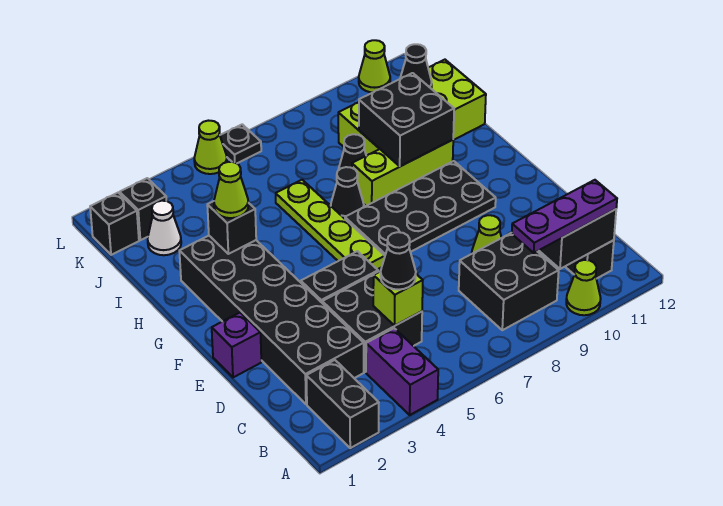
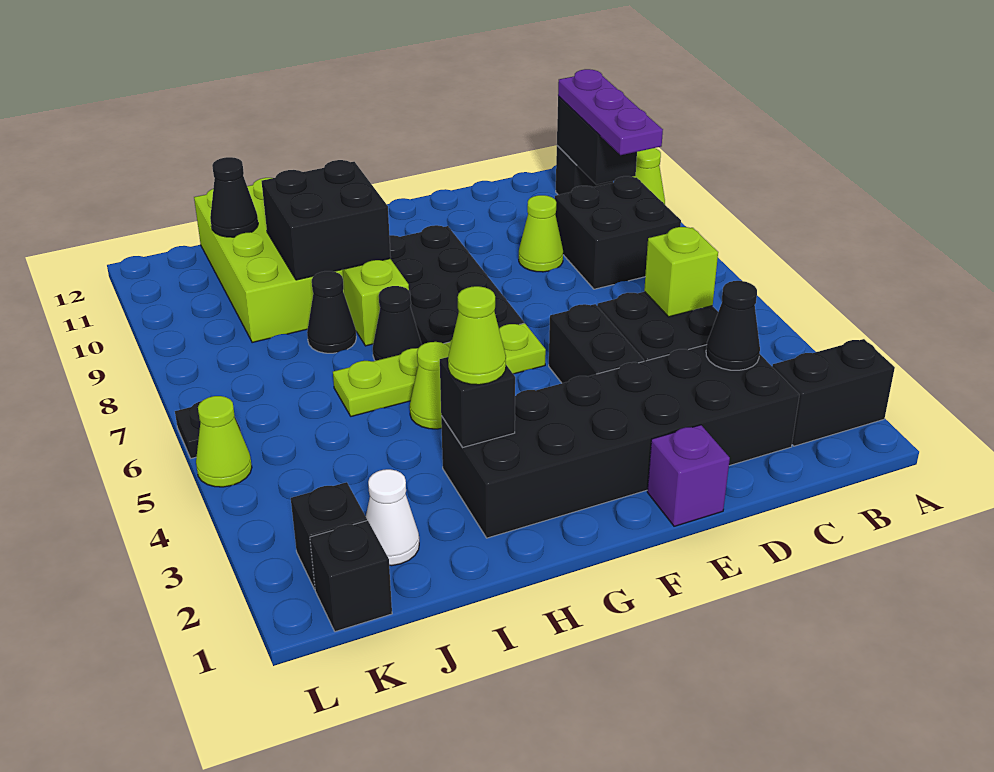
purple 1x2 brick [366,328,438,415] -> none
black 1x1 cone [381,232,416,290] -> black 1x1 cone moved to [706,281,760,370]
lime 1x1 cone [359,40,390,92] -> lime 1x1 cone moved to [410,342,450,429]

